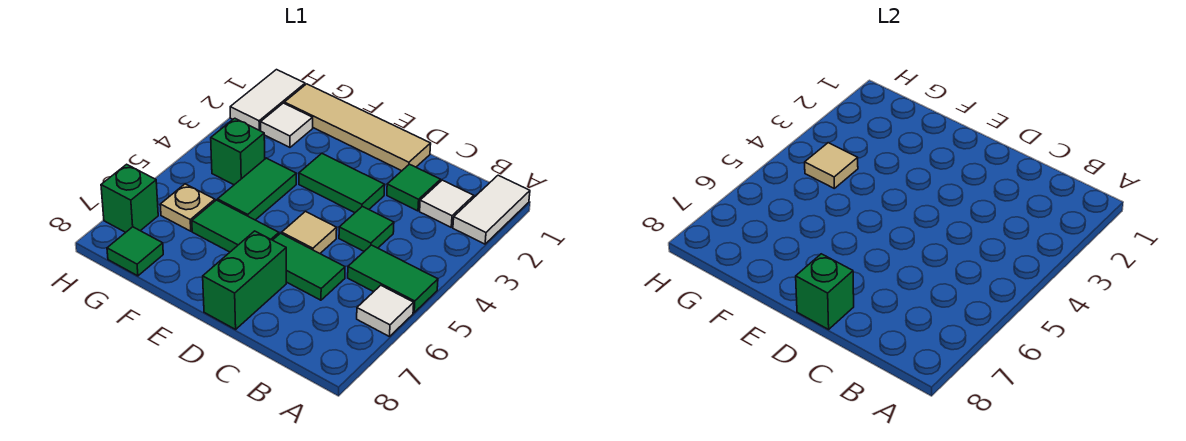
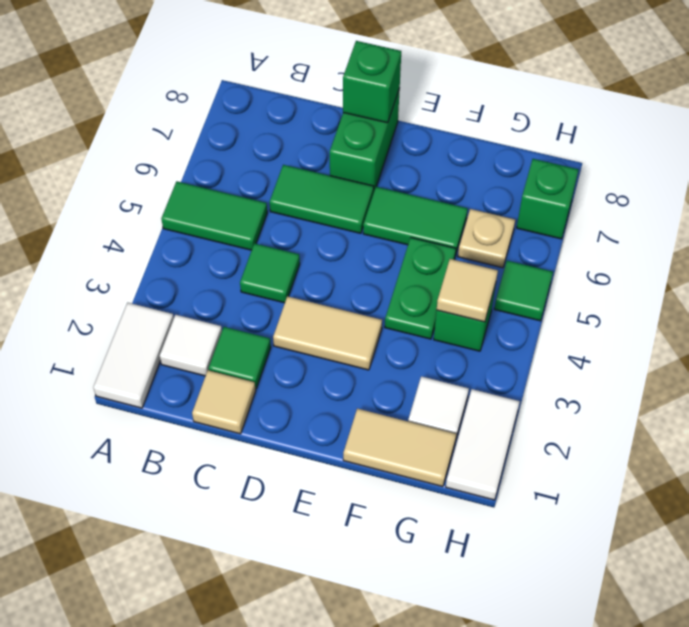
white 1x1 tile [357,285,414,337] -> none
tan 1x4 tile [284,84,431,171] -> tan 1x2 tile [343,409,456,487]
green 1x2 tile [299,153,385,213] -> tan 1x2 tile [273,296,382,370]
tan 1x1 tile [282,212,337,253] -> tan 1x1 tile moved to [192,370,256,434]
green 1x2 tile [218,158,296,220] -> green 1x2 plate [385,238,456,339]
green 1x1 tile [107,227,163,276] -> green 1x1 tile moved to [494,261,553,321]

